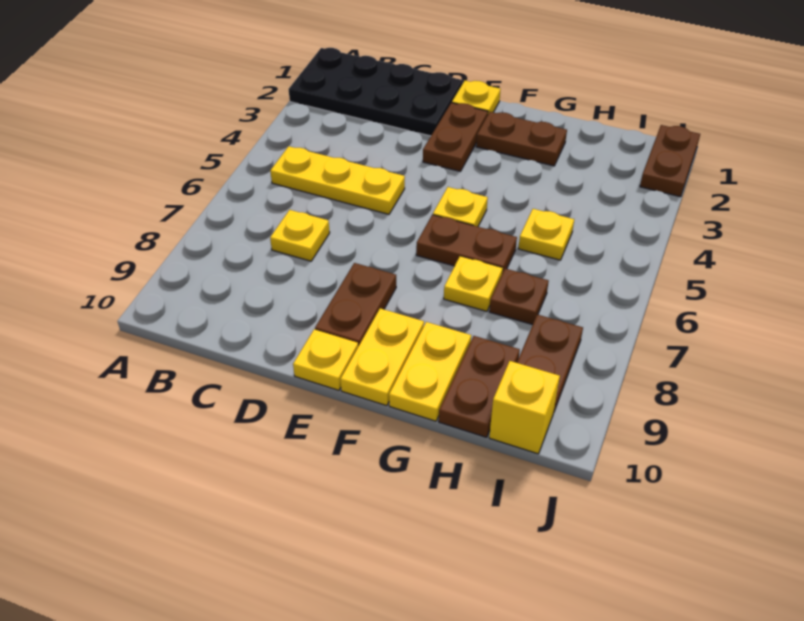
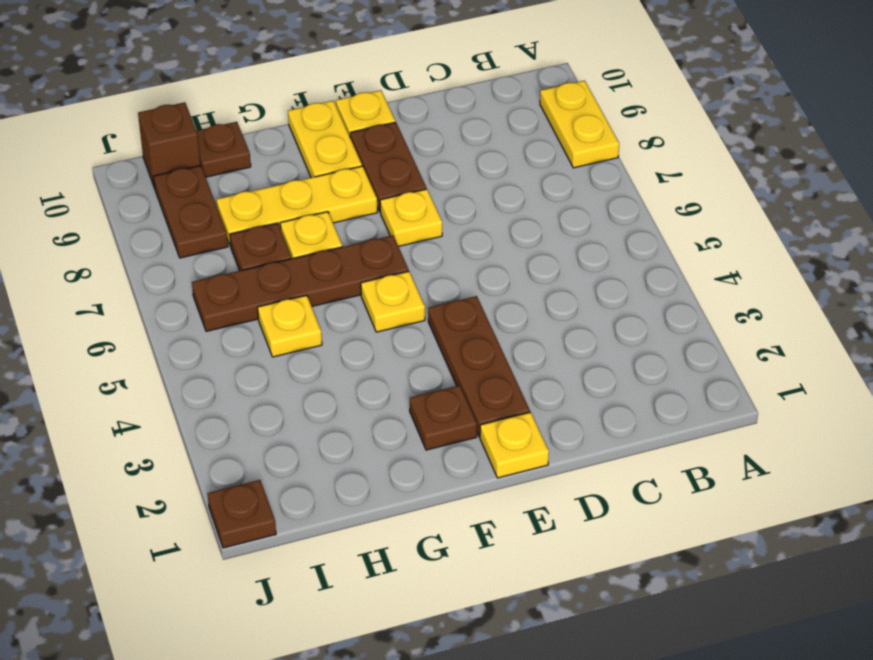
black 2x4 plate [289,48,463,136] -> none
yellow 1x3 plate [270,146,405,214] -> yellow 1x3 plate moved to [216,166,377,246]
yellow 1x1 plate [270,210,330,261] -> yellow 1x1 plate moved to [380,189,442,246]
brown 1x2 plate [423,103,488,171] -> brown 1x3 plate [428,296,530,437]
brown 1x2 plate [476,112,567,166] -> brown 1x1 plate [410,385,477,450]
brown 1x2 plate [416,215,517,273] -> brown 1x4 plate [192,235,409,331]
yellow 1x2 plate [389,322,471,421] -> yellow 1x2 plate moved to [540,80,619,168]
brown 1x2 plate [439,336,520,437] -> brown 1x1 plate [196,122,251,177]
yellow 1x1 brick [489,361,560,454] -> brown 1x1 brick [138,102,200,188]
brown 1x2 plate [640,125,700,197] -> brown 1x1 plate [207,480,276,548]

